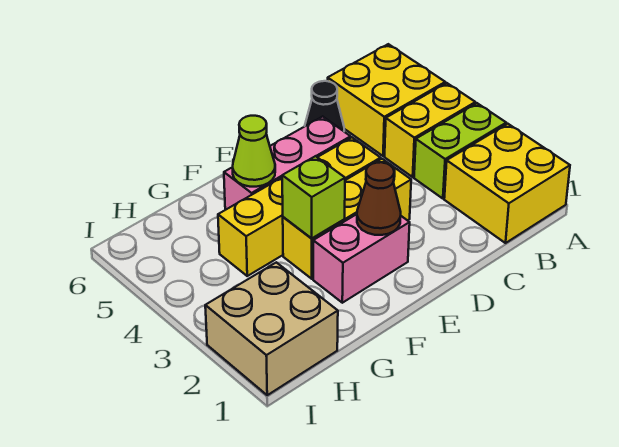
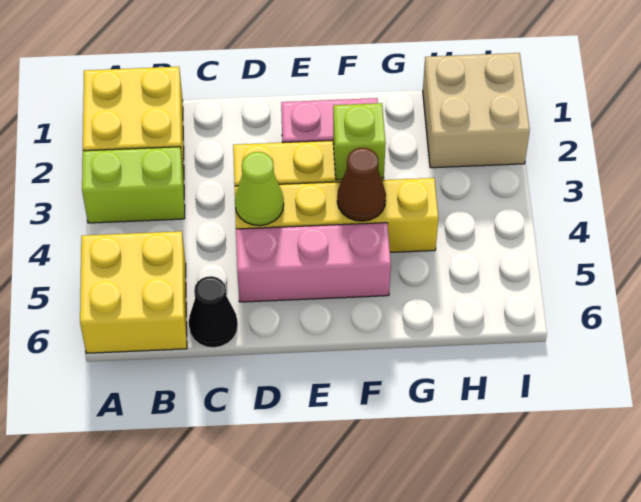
yellow 1x2 brick [385,83,475,177] -> none
brown 1x1 cone [357,162,401,235] -> brown 1x1 cone moved to [337,148,386,221]
lime 1x1 cone [232,116,275,187] -> lime 1x1 cone moved to [235,152,284,226]

